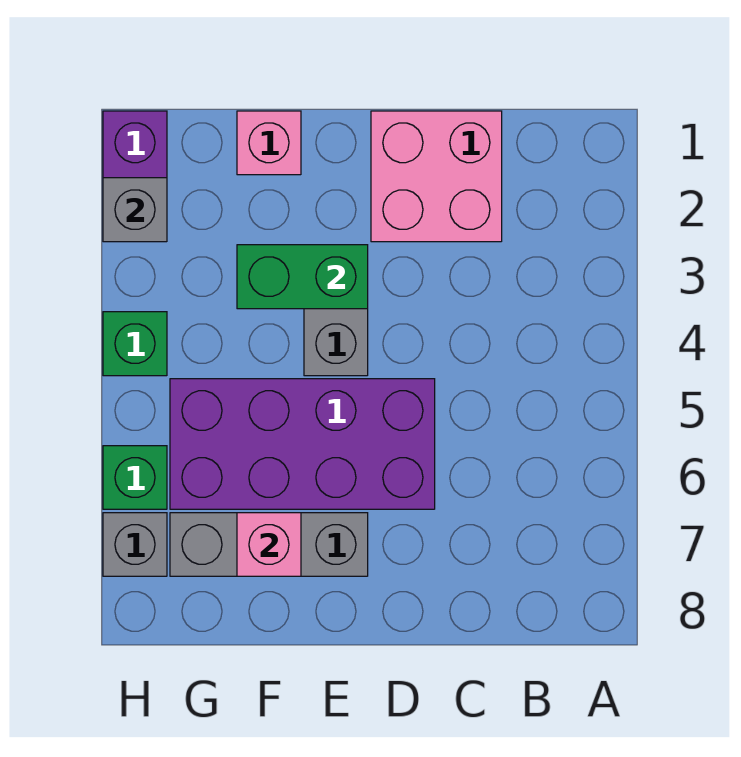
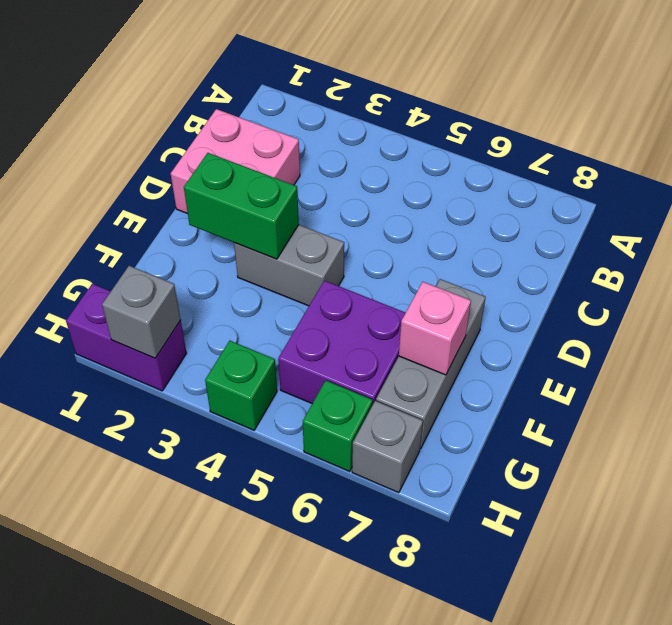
purple 2x4 brick [170,379,435,509] -> purple 2x2 brick [278,281,406,405]
green 1x2 brick [237,245,368,309] -> green 1x2 brick turned to [184,153,299,259]
pink 1x1 brick [237,111,301,175] -> none

